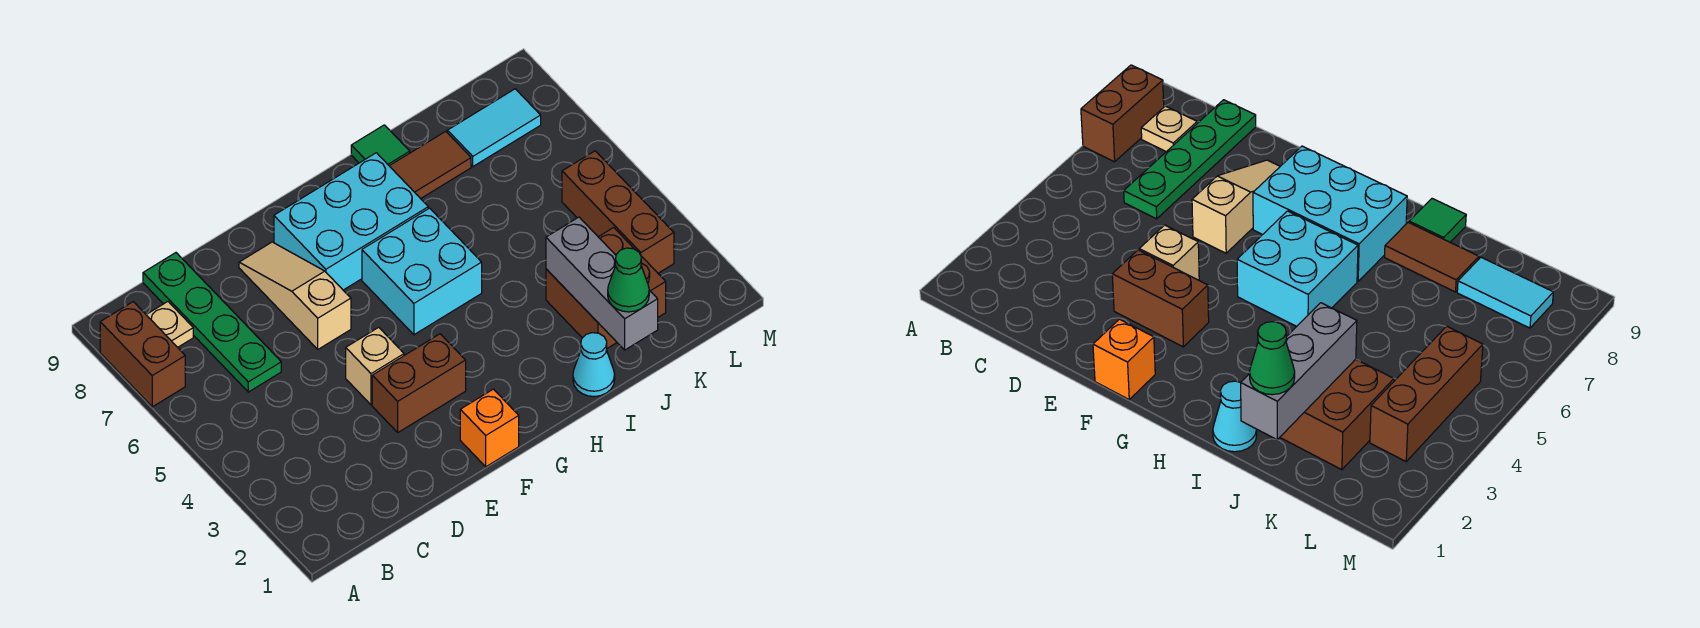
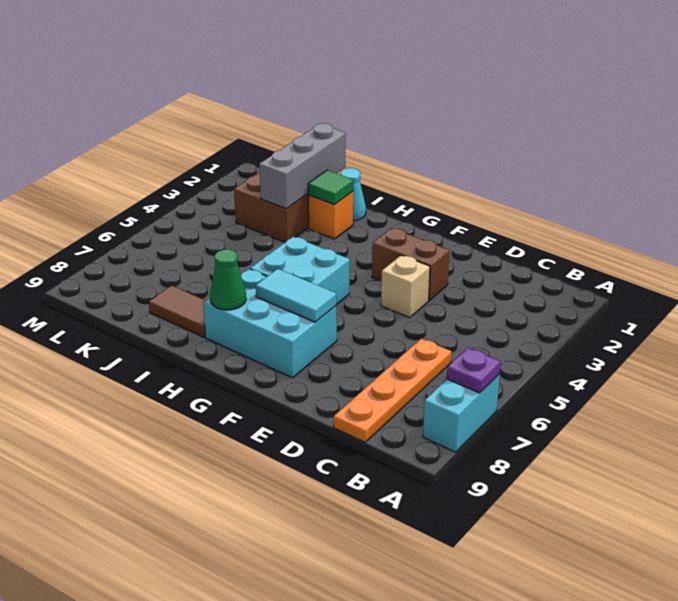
brown 1x2 brick [100,302,185,407] -> cyan 1x2 brick [423,374,500,452]
none -> purple 1x1 plate [447,348,501,393]
tan 1x1 plate [146,302,193,347] -> none
green 1x4 plate [143,253,281,392] -> orange 1x4 plate [334,339,452,442]
tan 1x3 slope [239,242,351,349] -> none
orange 1x1 brick [460,389,519,467] -> orange 1x1 brick moved to [308,192,353,239]
green 1x1 tile [351,125,410,166] -> green 1x1 tile moved to [308,170,353,205]
green 1x1 cone [608,248,649,312] -> green 1x1 cone moved to [210,249,246,310]
cyan 1x2 tile [447,89,541,166] -> cyan 1x2 tile moved to [256,269,336,322]
brown 1x3 brick [562,151,674,273] -> none

